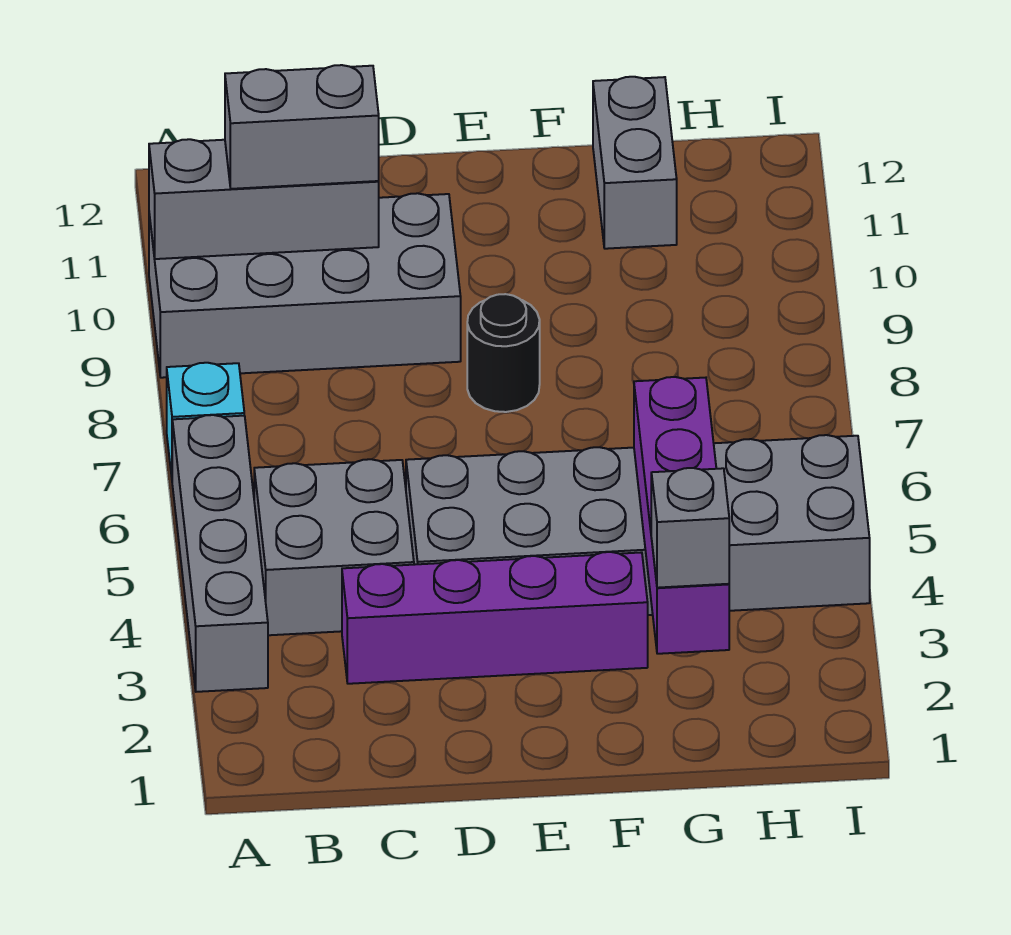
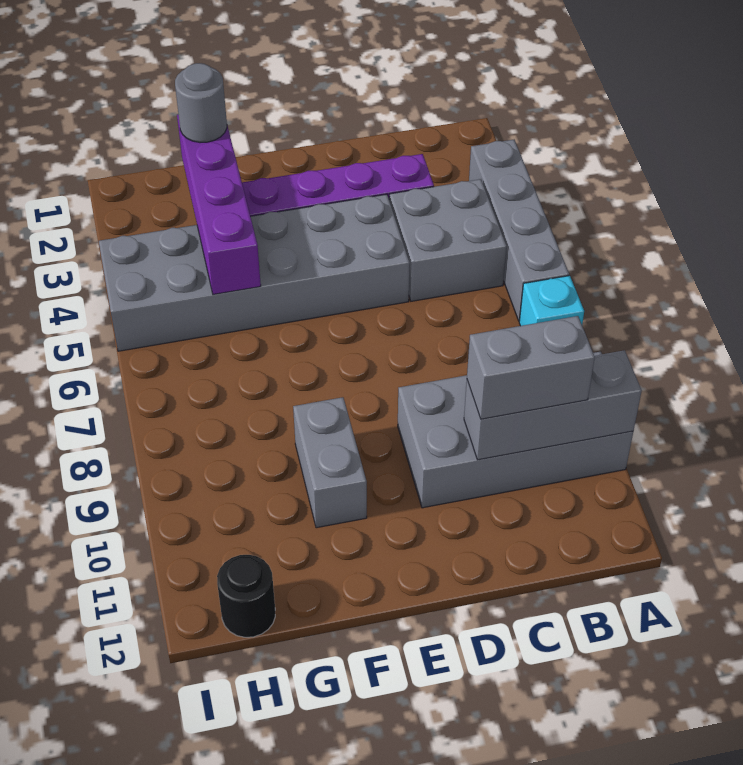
black 1x1 round brick [467,294,540,412] -> black 1x1 round brick moved to [217,555,275,637]
grey 1x1 brick [651,468,729,588] -> grey 1x1 round brick [175,63,227,143]
grey 1x2 brick [593,77,677,249] -> grey 1x2 brick moved to [293,397,367,528]

